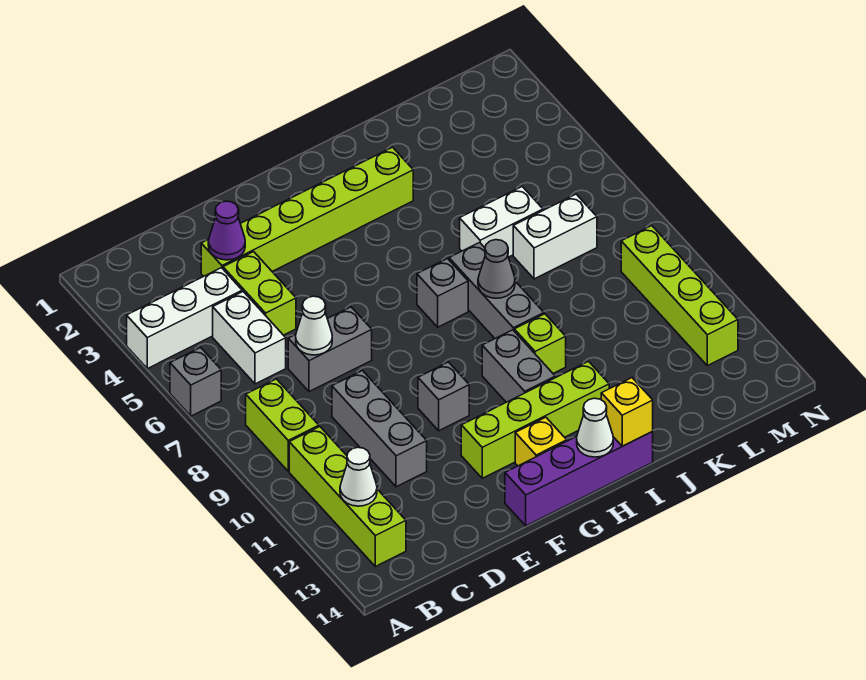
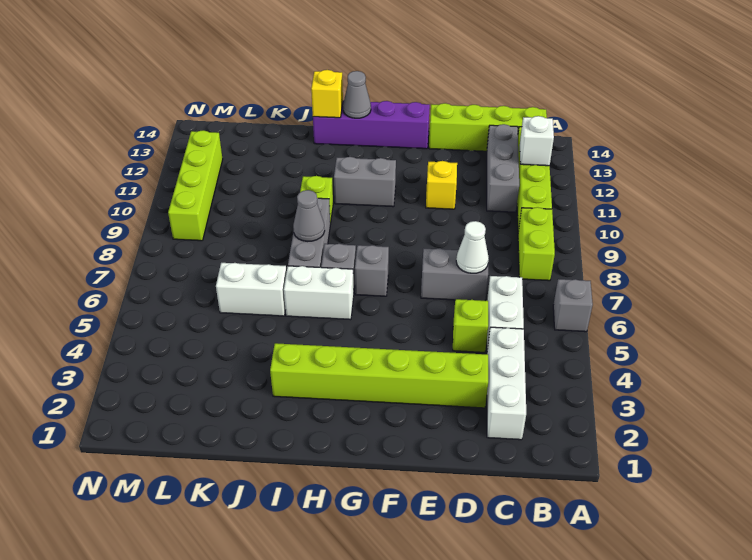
white 1x3 brick [127,268,242,369] -> white 1x3 brick turned to [487,327,526,440]
white 1x1 cone [340,447,377,506] -> white 1x1 brick [520,116,554,166]
purple 1x1 cone [208,201,245,260] -> none
lime 1x2 brick [223,252,296,335] -> lime 1x1 brick [453,299,488,352]
grey 1x3 brick [332,371,427,487] -> grey 1x3 brick moved to [487,124,519,212]
grey 1x1 brick [418,362,469,431] -> grey 1x1 brick moved to [355,245,389,296]
lime 1x4 brick [461,361,609,478] -> lime 1x4 brick moved to [429,103,547,151]
yellow 1x1 brick [515,417,567,466] -> yellow 1x1 brick moved to [426,161,457,209]
grey 1x2 brick [482,330,555,402] -> grey 1x2 brick turned to [334,157,396,207]
white 1x1 cone [577,398,613,457] -> grey 1x1 cone [343,71,371,118]
white 1x2 brick [513,194,597,279] -> white 1x2 brick moved to [284,266,354,320]

